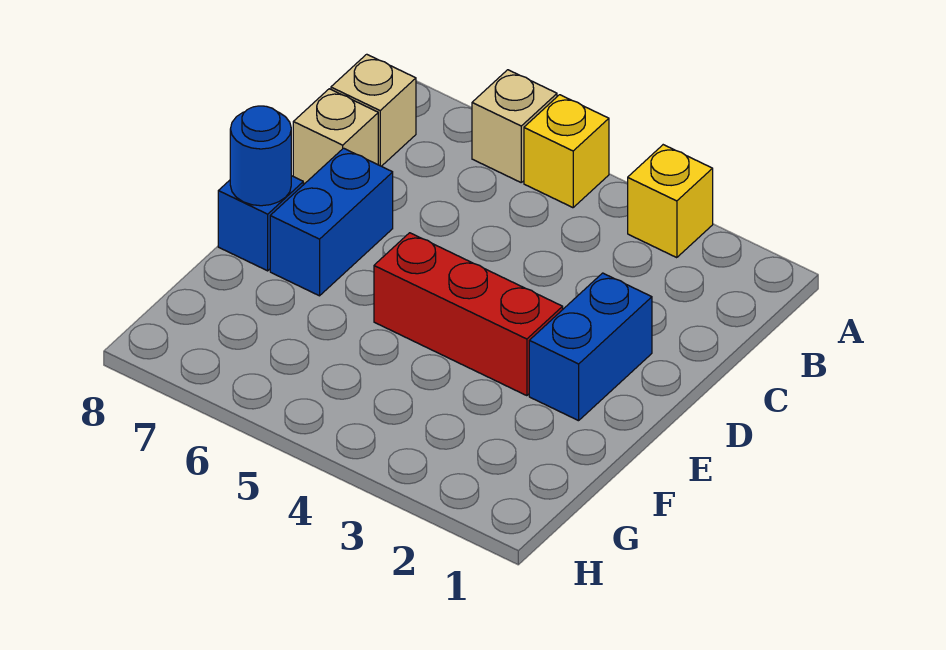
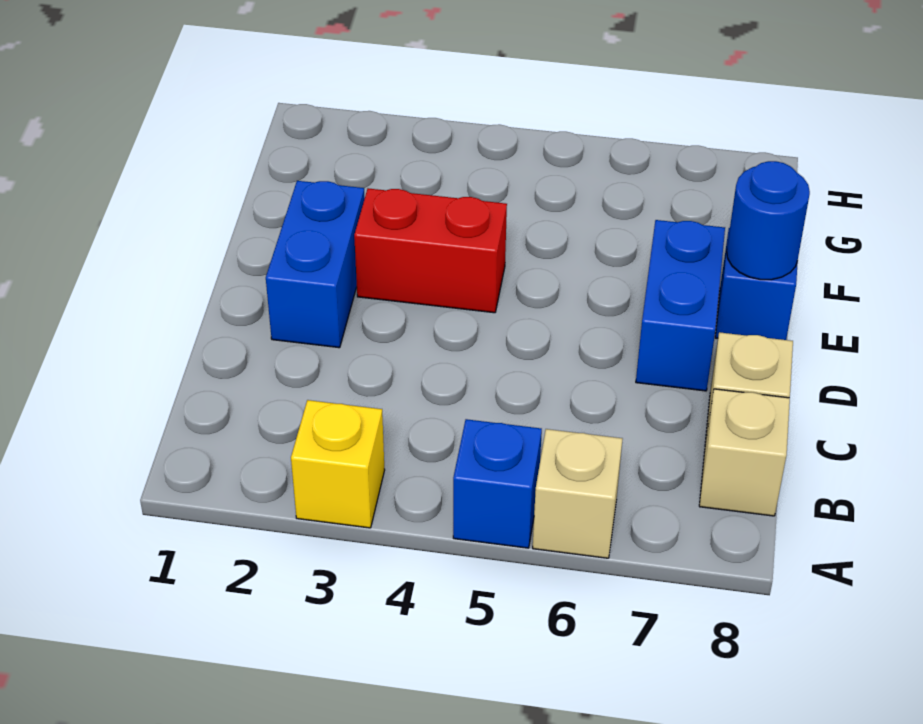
yellow 1x1 brick [524,95,609,208] -> blue 1x1 brick [453,419,542,548]
red 1x3 brick [374,233,563,396] -> red 1x2 brick [354,188,507,313]

